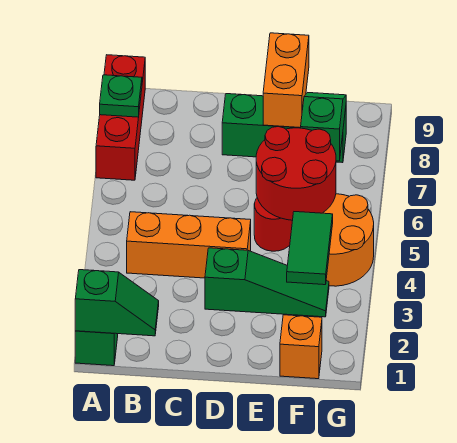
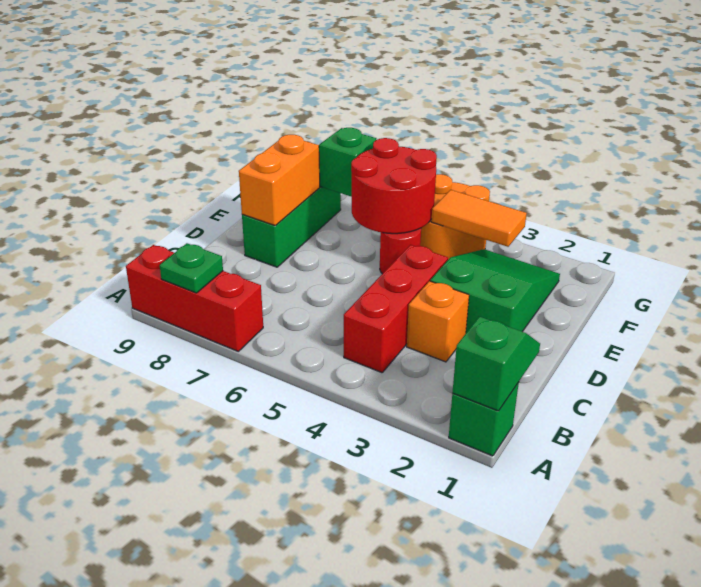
orange 1x3 brick [127,212,251,278] -> red 1x3 brick [344,245,448,373]
green 1x3 slope [205,248,329,317] -> green 2x3 slope [430,249,560,333]
orange 1x2 brick [263,33,309,128] -> orange 1x2 brick turned to [239,135,320,226]
orange 1x1 brick [280,315,322,379] -> orange 1x1 brick moved to [407,281,469,362]
green 1x2 tile [287,212,333,285] -> orange 1x2 tile [431,190,527,247]

